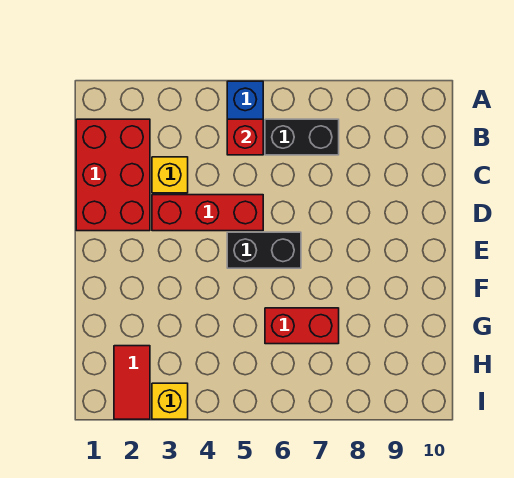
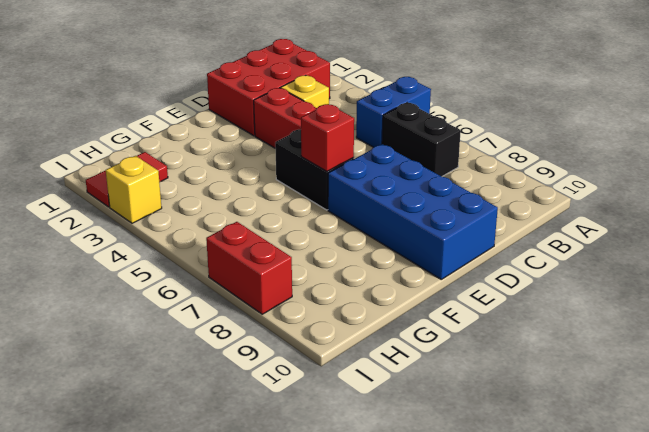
red 1x1 brick [227,119,263,155] -> red 1x1 brick moved to [301,104,354,172]
none -> blue 2x4 brick [328,144,498,279]
red 1x2 brick [265,308,339,344] -> red 1x2 brick moved to [206,222,292,314]

